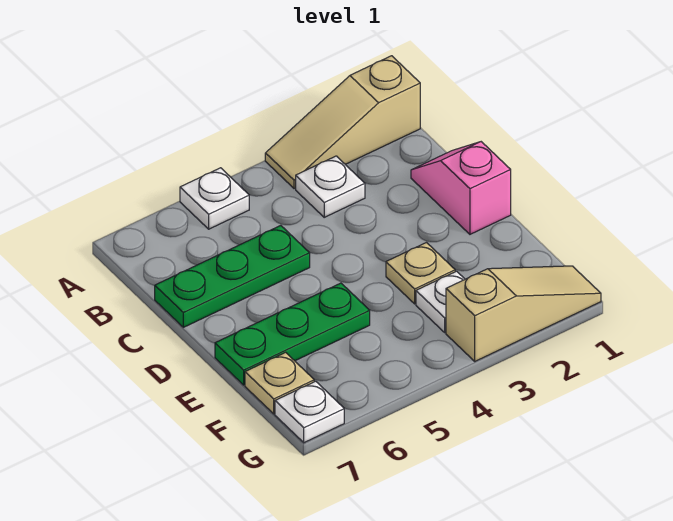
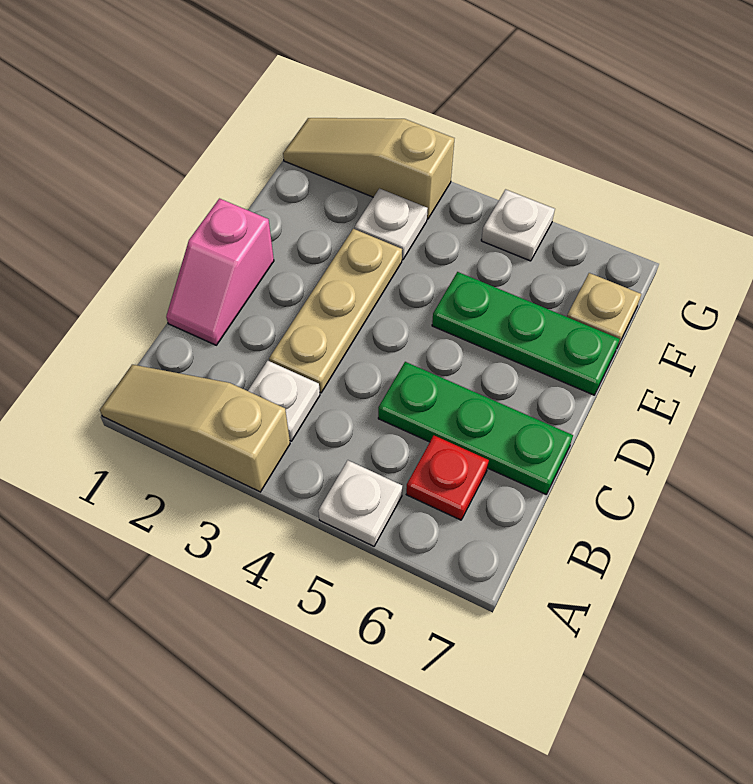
tan 1x3 slope [265,56,420,189] -> tan 1x3 slope turned to [100,365,290,492]
none -> red 1x1 plate [406,436,489,520]
tan 1x1 plate [386,243,455,304] -> tan 1x3 plate [269,229,402,393]
white 1x1 plate [275,381,344,443] -> white 1x1 plate moved to [481,189,555,261]

